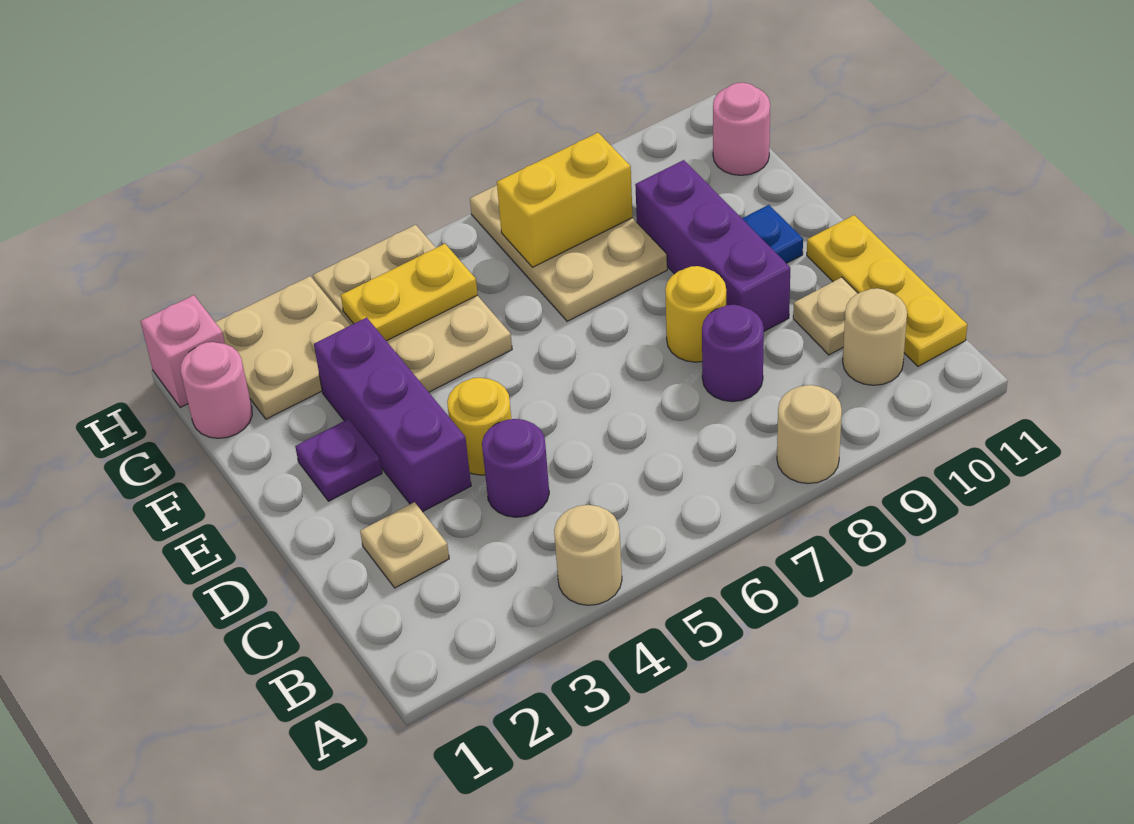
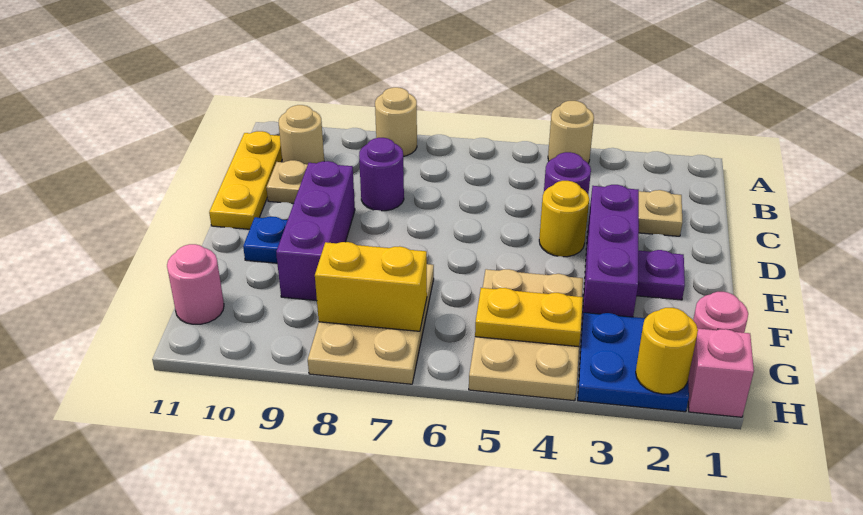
yellow 1x1 round brick [665,266,726,362] -> yellow 1x1 round brick moved to [636,308,698,394]
tan 2x2 plate [215,276,350,419] -> blue 2x2 plate [578,313,689,412]

